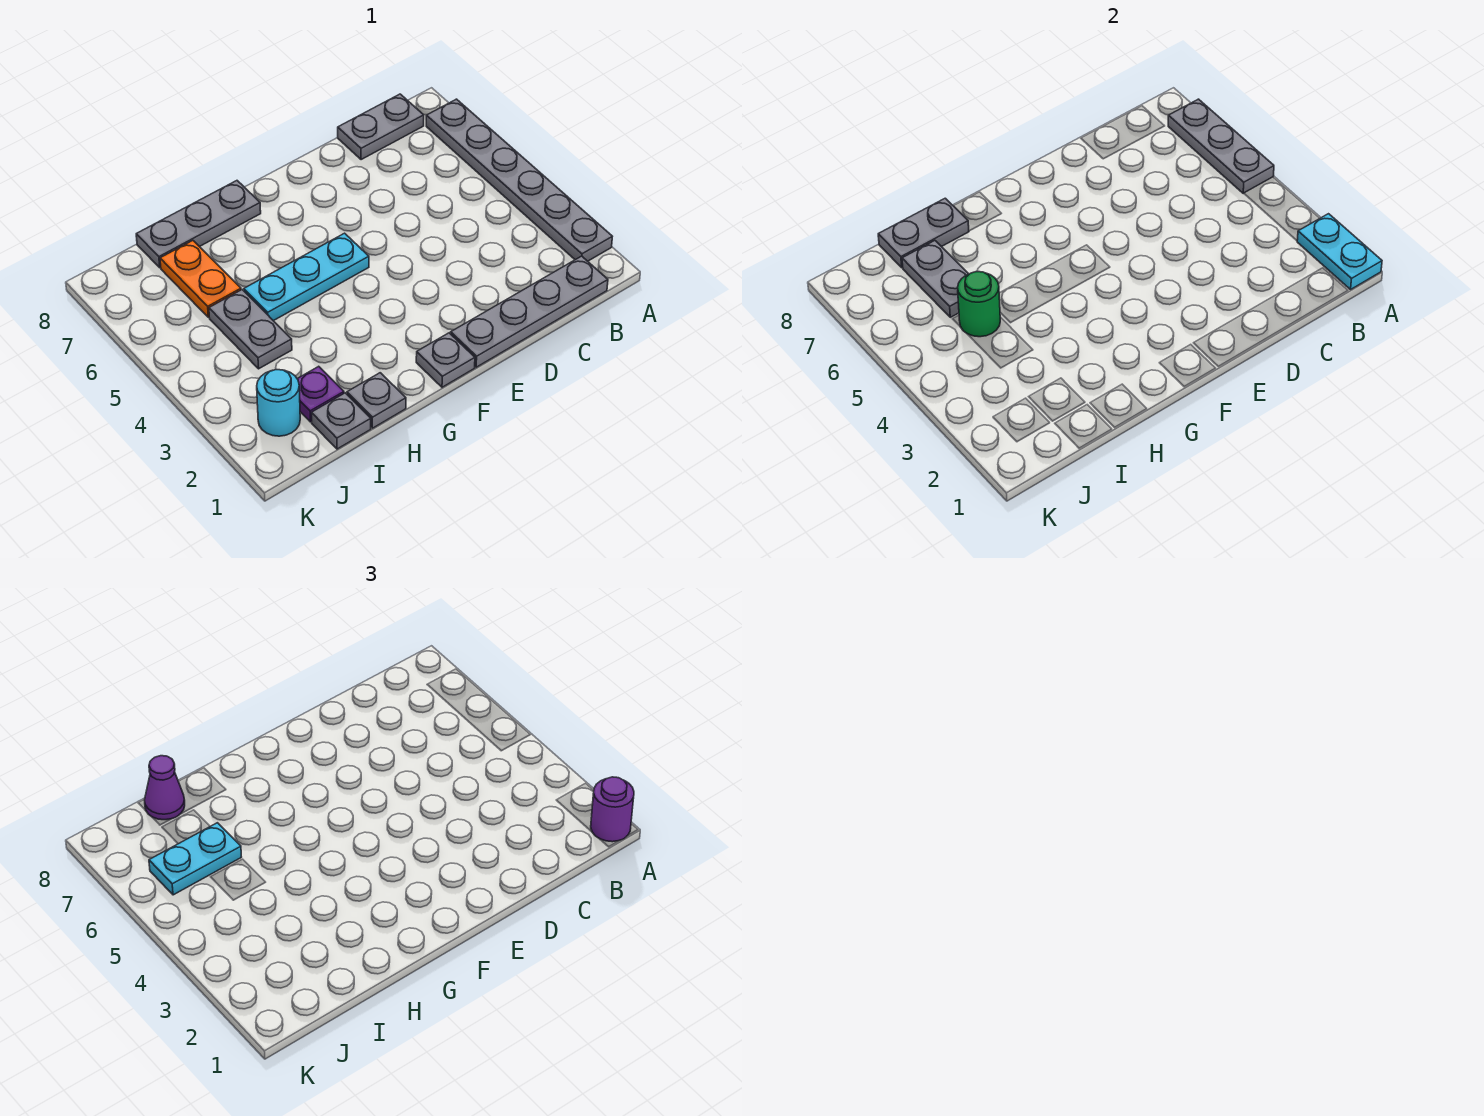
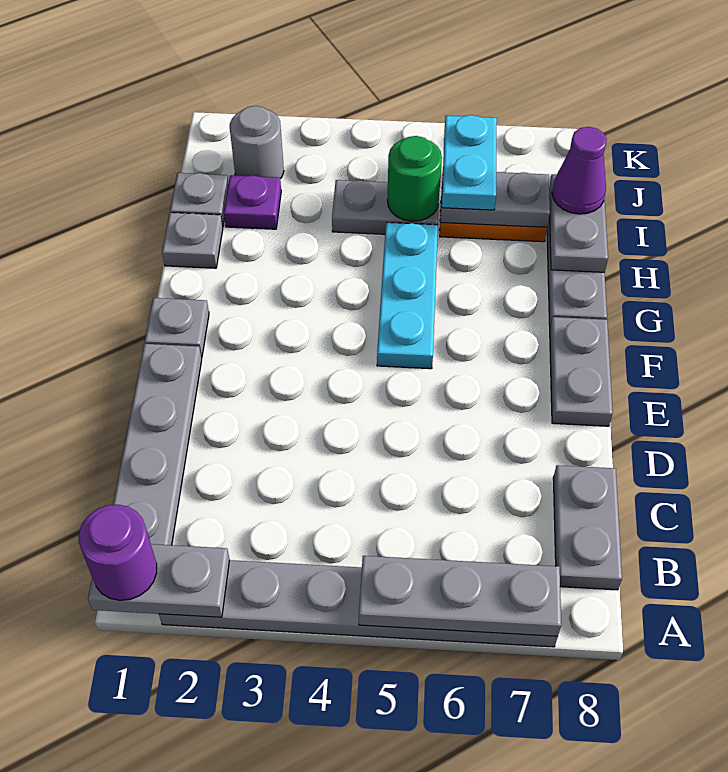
cyan 1x2 plate [1297,214,1382,290] -> grey 1x2 plate [88,544,229,617]
none -> grey 1x2 plate [550,317,613,426]
cyan 1x1 round brick [257,370,300,436] -> grey 1x1 round brick [230,106,284,179]

